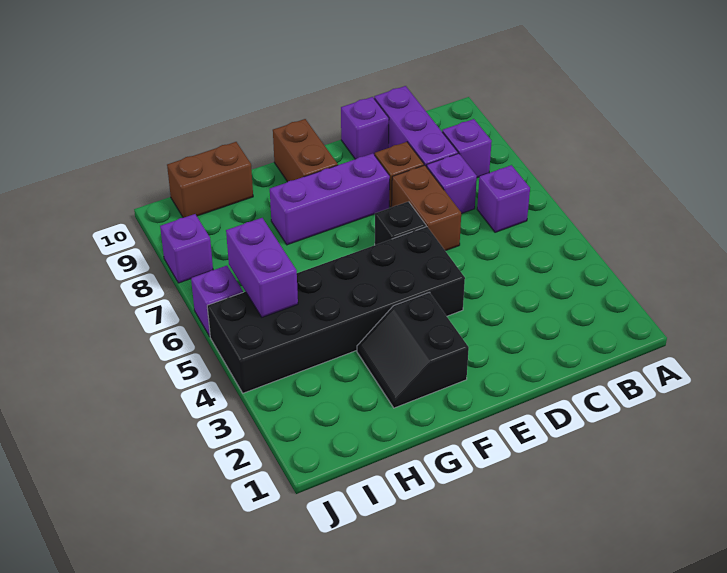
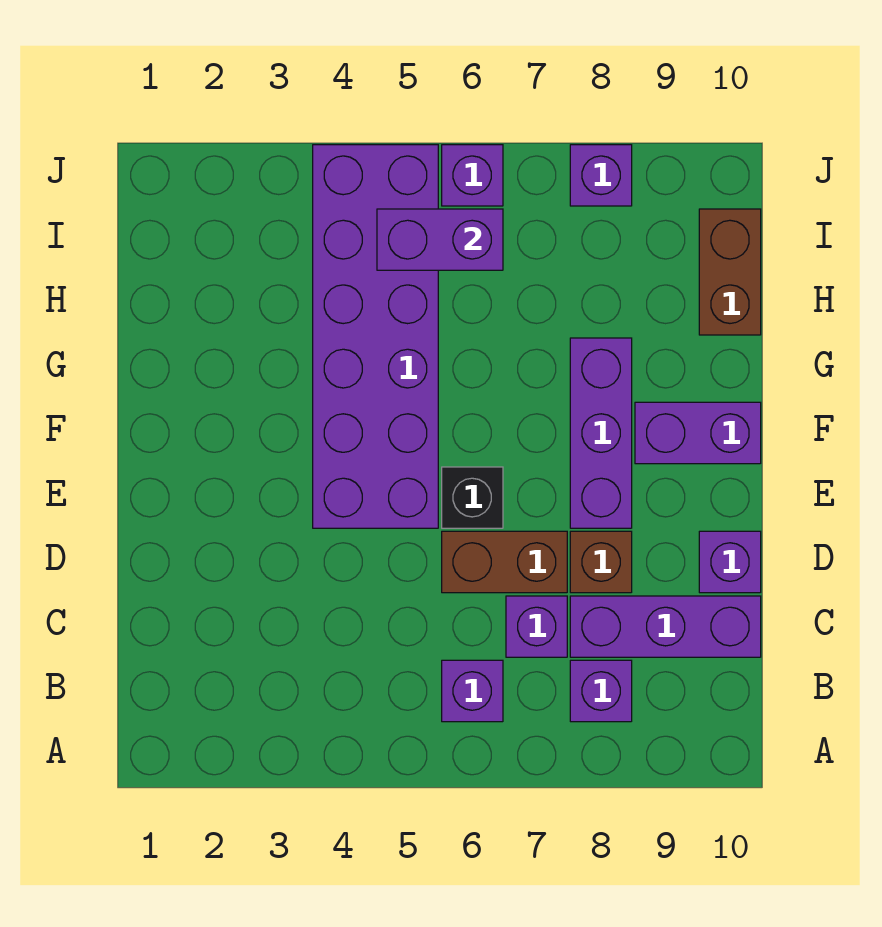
black 2x6 brick [207,227,465,393] -> purple 2x6 brick [313,145,438,528]
black 2x2 slope [357,292,469,408] -> none
brown 1x2 brick [273,119,338,182] -> purple 1x2 brick [635,402,761,464]

